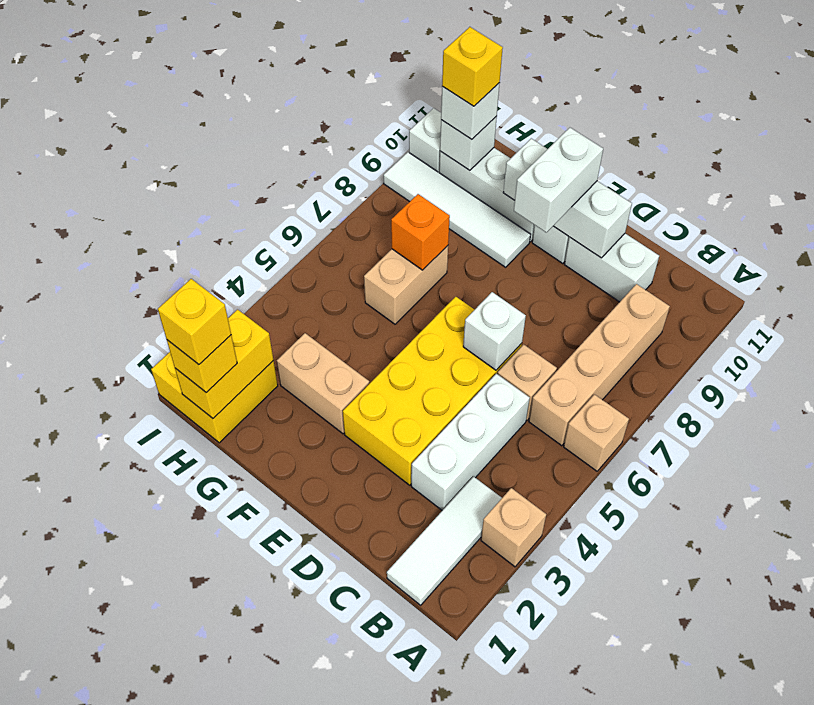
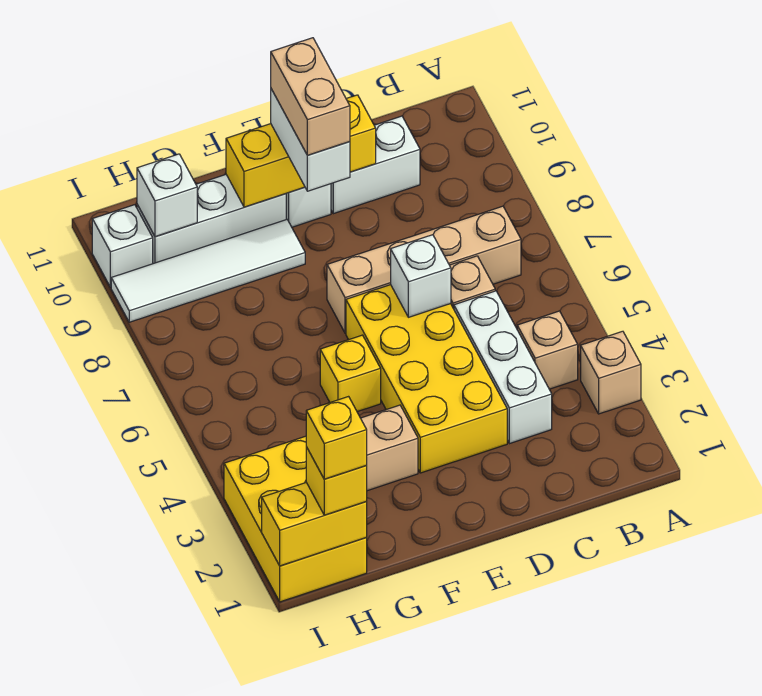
tan 1x1 brick [564,394,629,471] -> tan 1x1 brick moved to [517,311,578,389]
white 1x3 tile [387,477,502,605] -> none
tan 1x4 brick [529,284,670,446] -> tan 1x4 brick turned to [327,206,521,333]
white 1x3 brick [503,139,632,258] -> yellow 1x3 brick [226,95,376,207]
tan 1x2 brick [364,246,448,324] -> tan 1x2 brick moved to [271,38,350,155]
orange 1x1 brick [391,194,450,270] -> none
yellow 2x2 brick [151,352,278,443] -> yellow 2x3 brick [224,436,367,602]
yellow 1x2 brick [175,310,273,418] -> yellow 1x2 brick turned to [262,482,367,566]
white 1x1 brick [441,83,500,139] -> none
yellow 1x1 brick [442,27,503,106] -> yellow 1x1 brick moved to [320,335,381,412]

